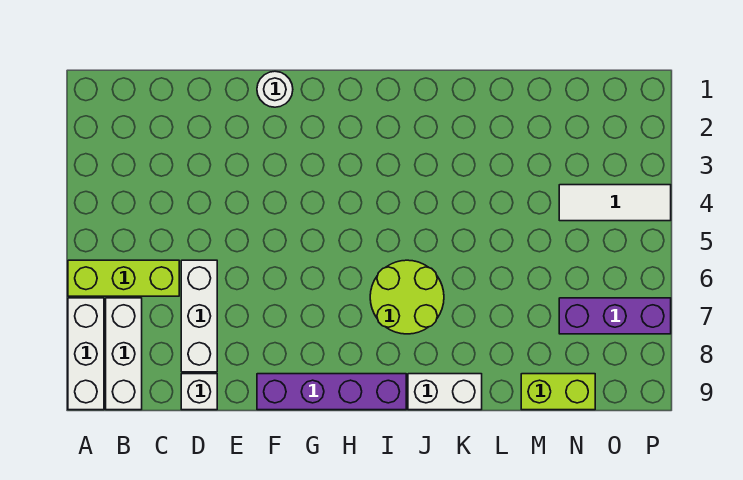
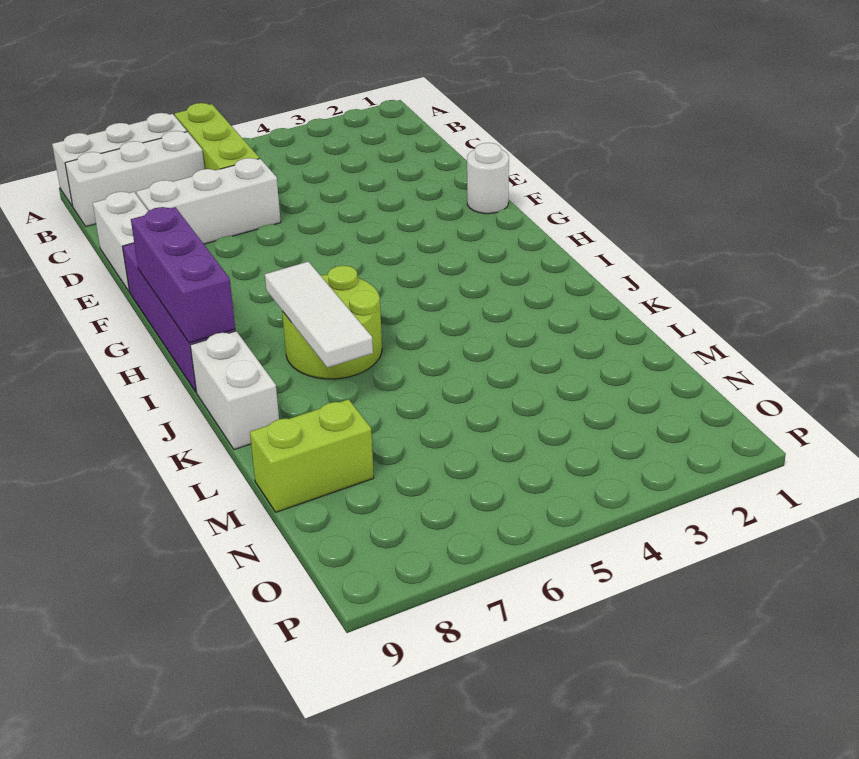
white 1x1 brick [181,374,217,410] -> white 1x2 brick [93,192,148,292]
lime 1x2 brick [521,374,595,410] -> lime 1x2 brick turned to [250,399,374,512]
white 1x3 tile [559,185,671,221] -> white 1x3 tile moved to [265,262,373,368]
purple 1x3 brick [559,298,671,334] -> purple 1x3 brick moved to [131,207,235,343]

